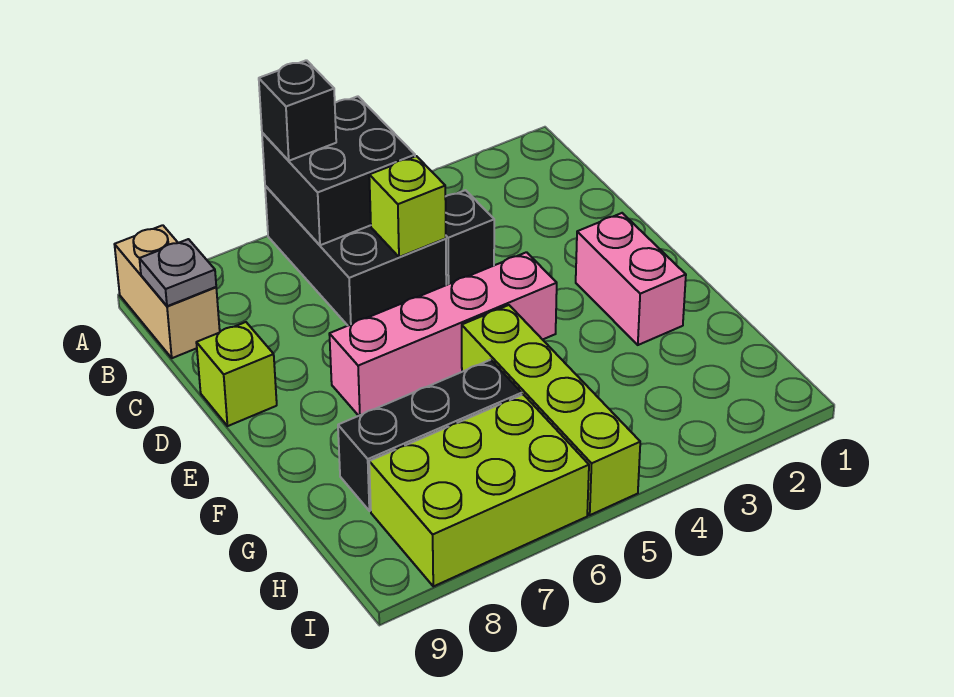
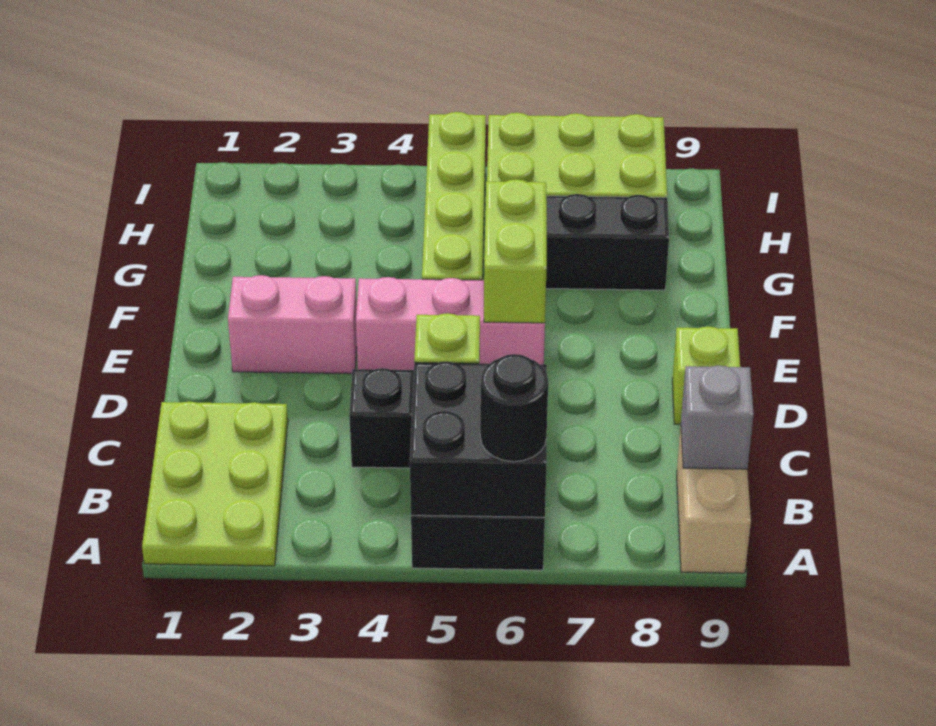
none -> lime 2x3 plate [142,401,288,566]
black 1x1 brick [259,60,336,161] -> black 1x1 round brick [480,354,548,462]
grey 1x1 plate [139,239,216,306] -> grey 1x1 brick [681,365,753,469]
pink 1x2 brick [576,213,686,345] -> pink 1x2 brick turned to [228,275,357,374]
pink 1x4 brick [329,252,557,416] -> pink 1x3 brick [356,277,545,370]
none -> lime 1x2 brick [484,179,547,323]

